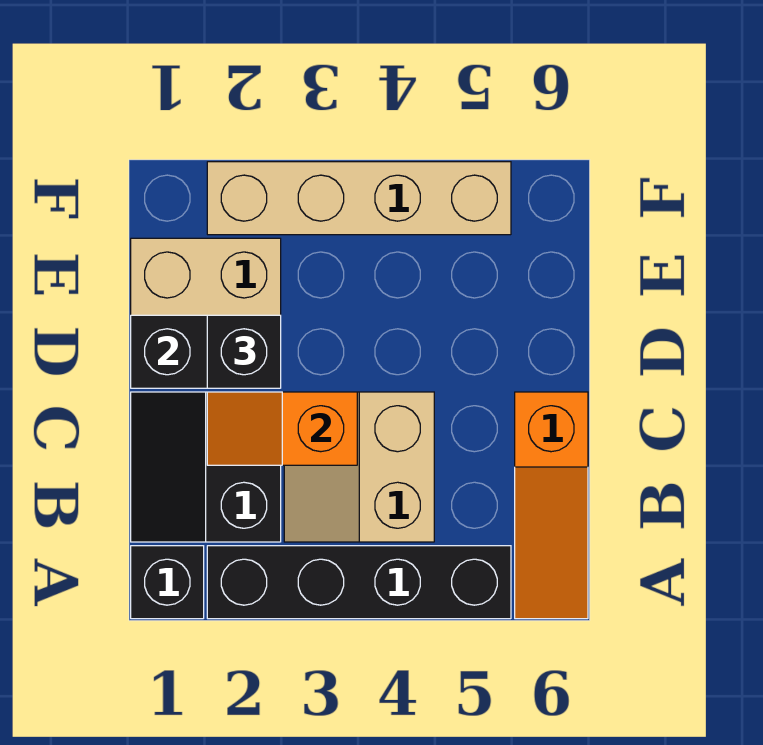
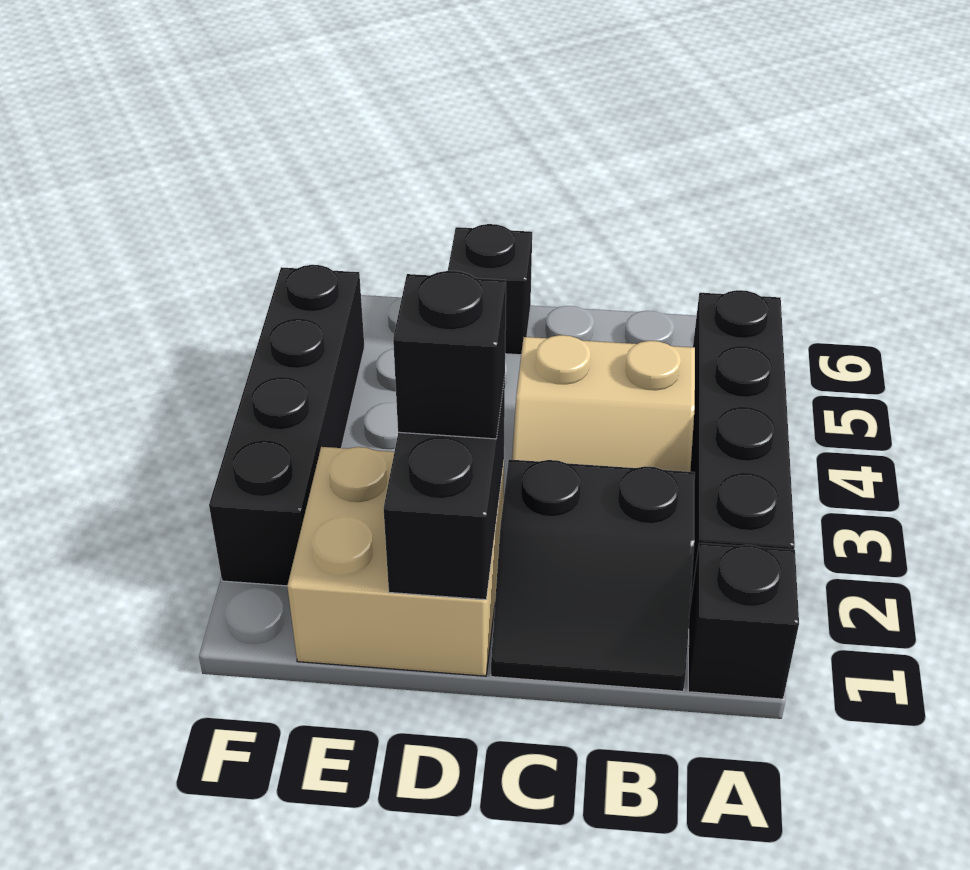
orange 1x3 slope [515,392,588,619] -> none
orange 1x2 slope [207,392,357,465] -> none
none -> black 1x1 brick [448,224,532,355]
tan 1x4 brick [207,162,511,235] -> black 1x4 brick [209,265,365,586]

